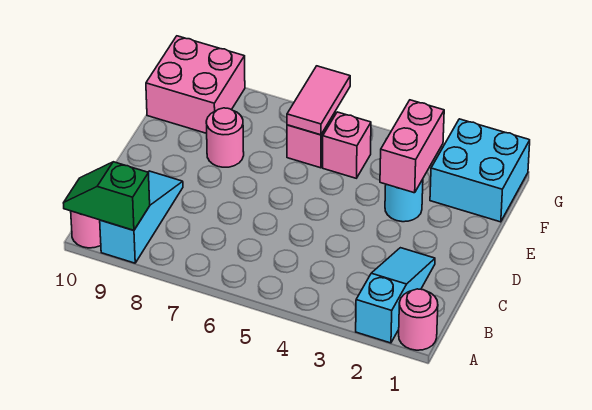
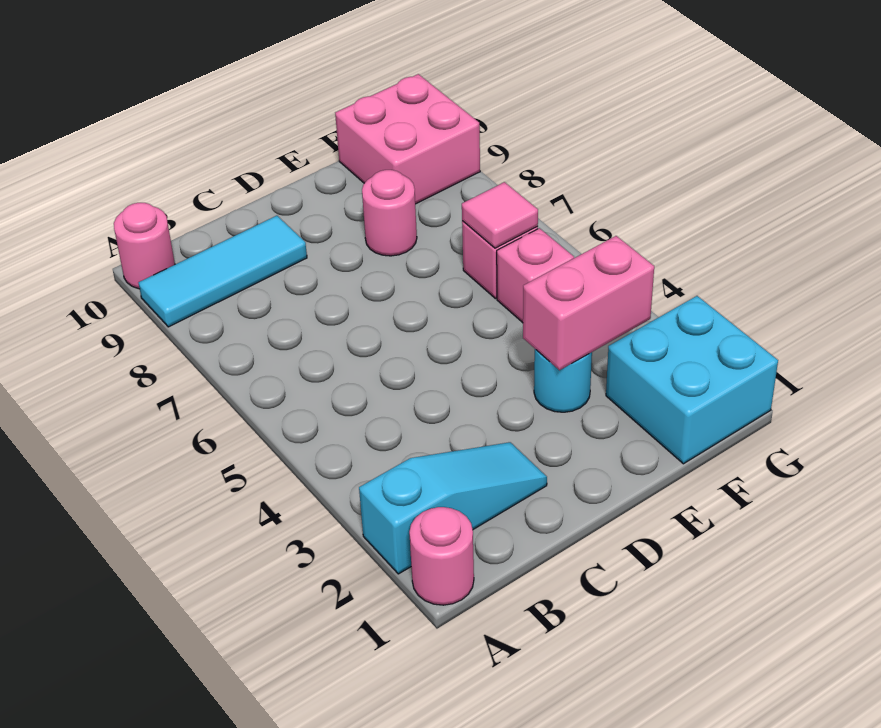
cyan 1x3 slope [100,171,183,263] -> cyan 1x3 tile [138,216,307,327]
green 1x2 slope [64,162,150,230] -> none
pink 1x2 tile [287,66,350,135] -> pink 1x1 tile [462,182,538,248]

